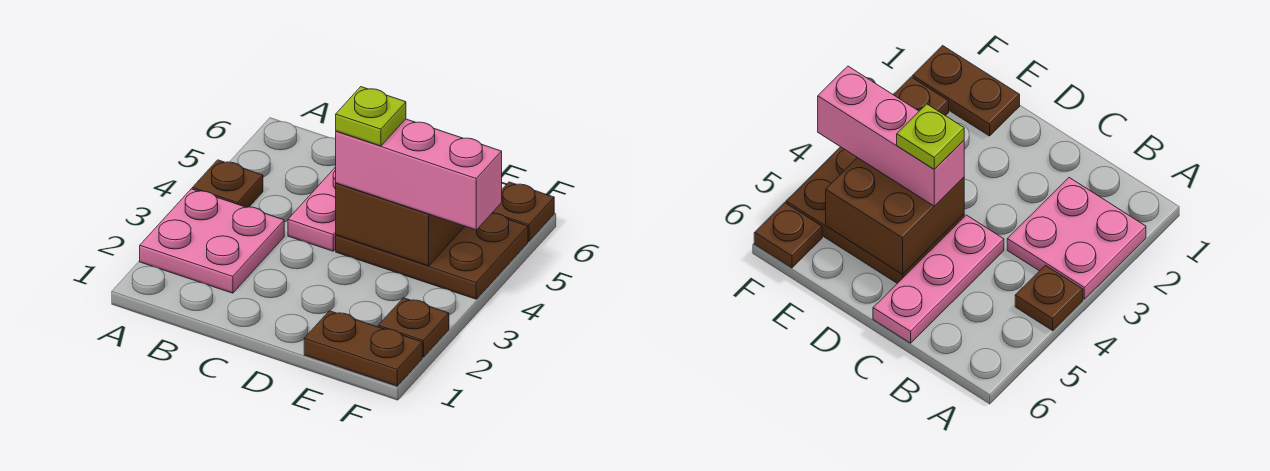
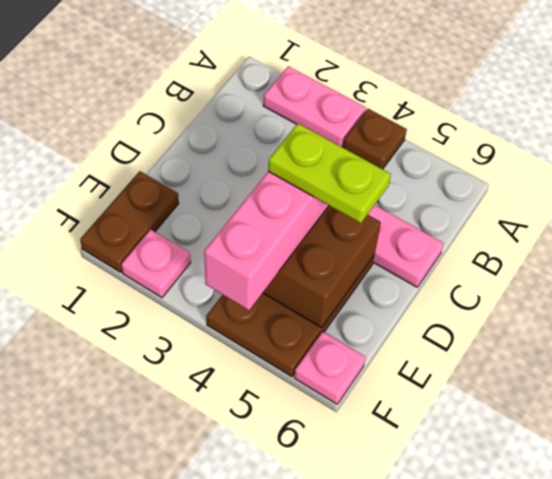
pink 2x2 plate [140,189,284,293] -> pink 1x2 plate [263,66,366,147]
lime 1x1 plate [336,87,406,146] -> lime 1x2 plate [268,124,391,223]
brown 1x1 plate [378,298,449,357] -> pink 1x1 plate [121,230,191,298]
brown 1x1 plate [493,182,554,241] -> pink 1x1 plate [294,332,366,404]

